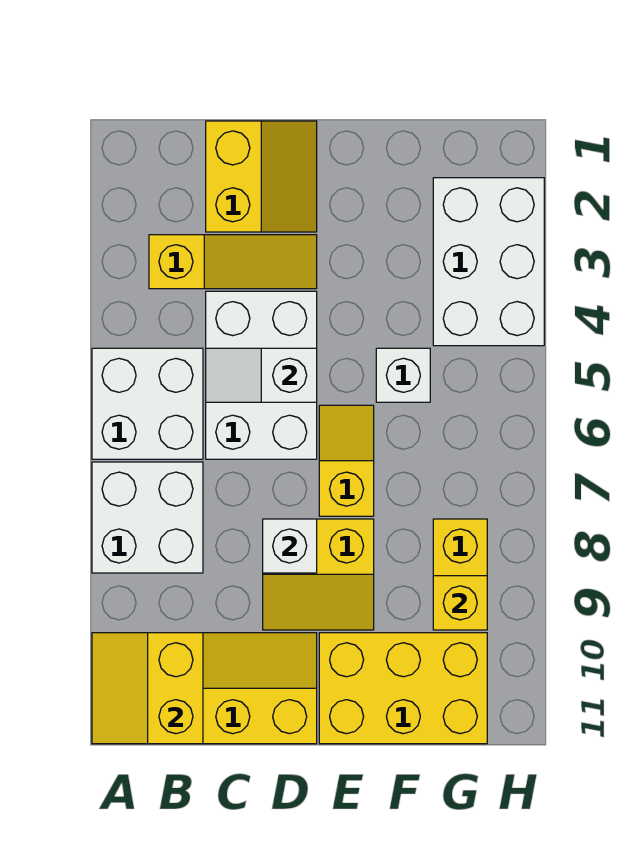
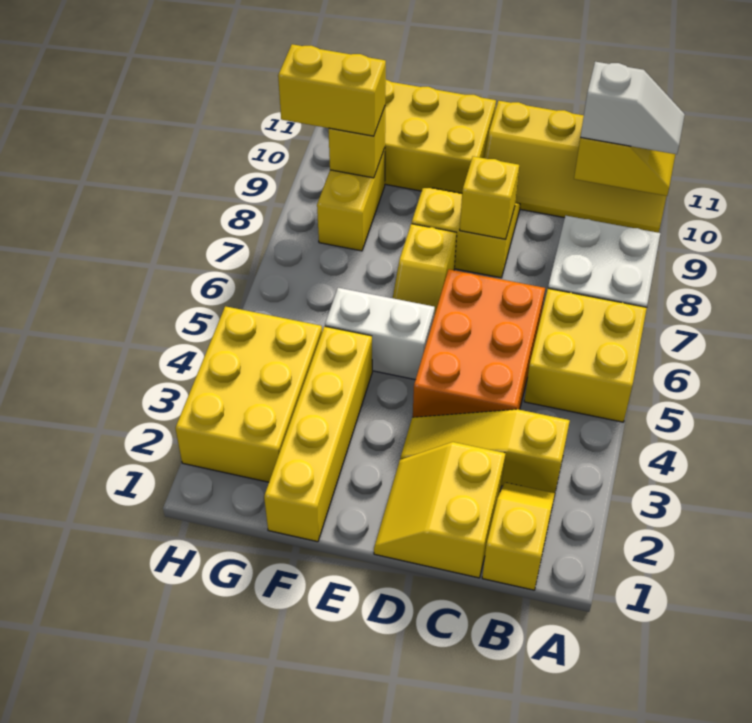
white 2x2 brick [92,348,203,459] -> yellow 2x2 brick [524,288,647,422]
none -> yellow 1x2 slope [482,483,555,590]
white 2x3 brick [206,291,317,459] -> orange 2x3 brick [413,269,545,417]
white 1x2 slope [206,348,317,402] -> white 1x2 slope moved to [581,62,685,154]
white 1x1 brick [263,519,317,573] -> yellow 1x1 brick [460,156,519,239]
none -> yellow 1x4 brick [264,326,372,542]
white 1x1 brick [376,348,430,402] -> white 1x2 brick [325,288,435,380]
white 2x3 brick [433,178,544,346] -> yellow 2x3 brick [175,306,322,482]
none -> yellow 1x2 brick [278,44,386,136]

